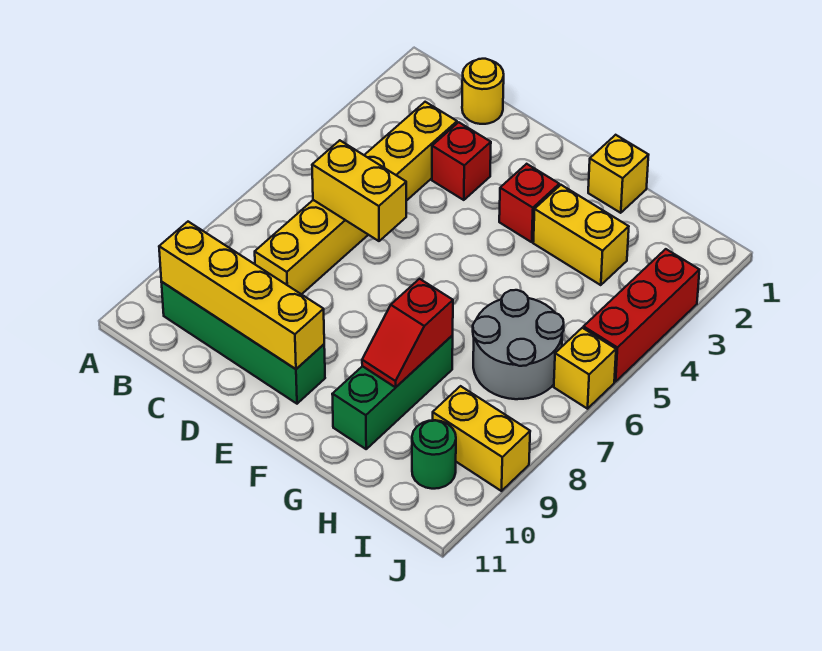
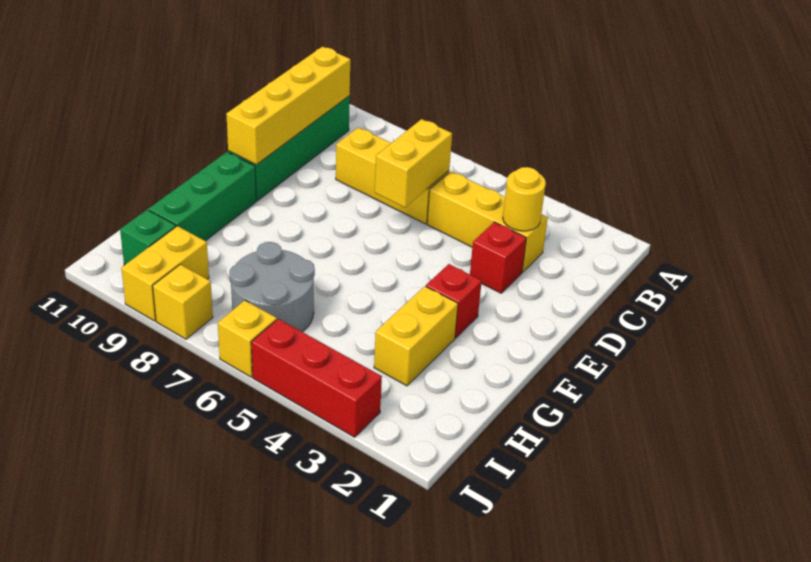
yellow 1x1 round brick [462,59,504,124] -> yellow 1x1 round brick moved to [503,167,546,231]
yellow 1x1 brick [588,135,648,213] -> yellow 1x1 brick moved to [153,264,213,339]
green 1x3 brick [332,336,453,449] -> green 1x3 brick turned to [148,152,256,241]
red 1x2 slope [362,279,453,387] -> none
green 1x1 round brick [412,420,456,489] -> green 1x1 brick [120,210,176,265]

